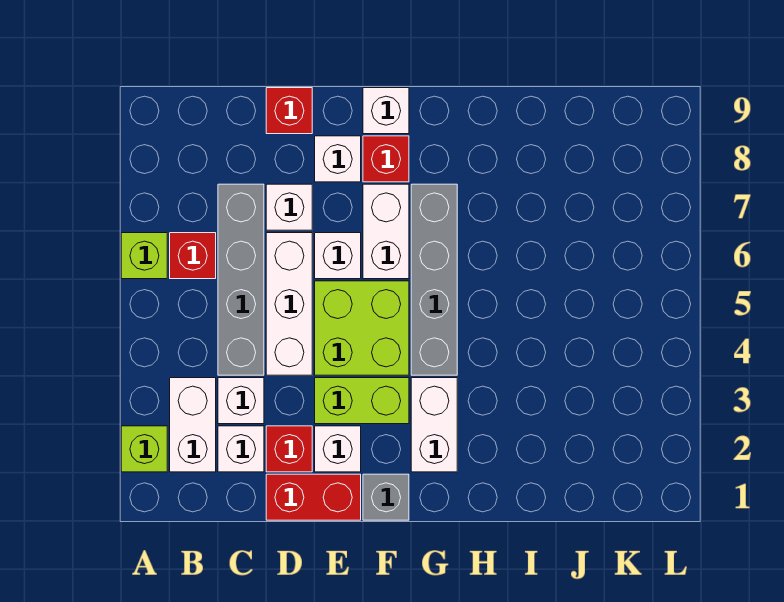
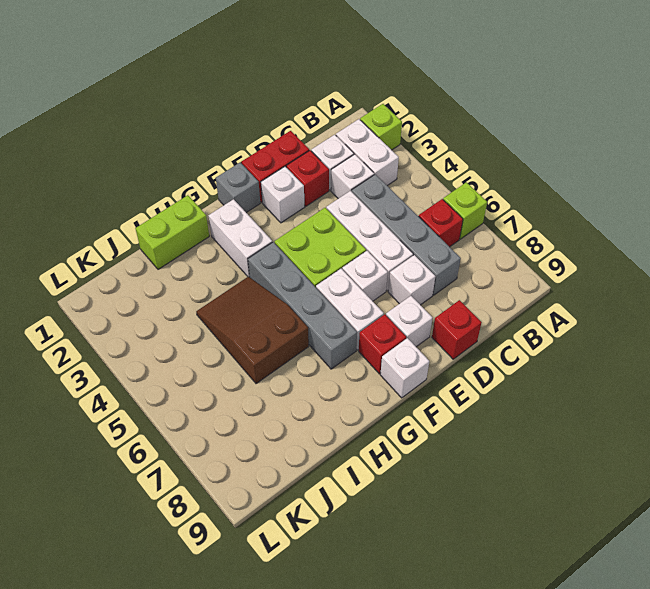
lime 1x2 brick [315,378,409,424] -> lime 1x2 brick moved to [135,195,209,269]
none -> brown 2x3 slope [196,277,309,384]

